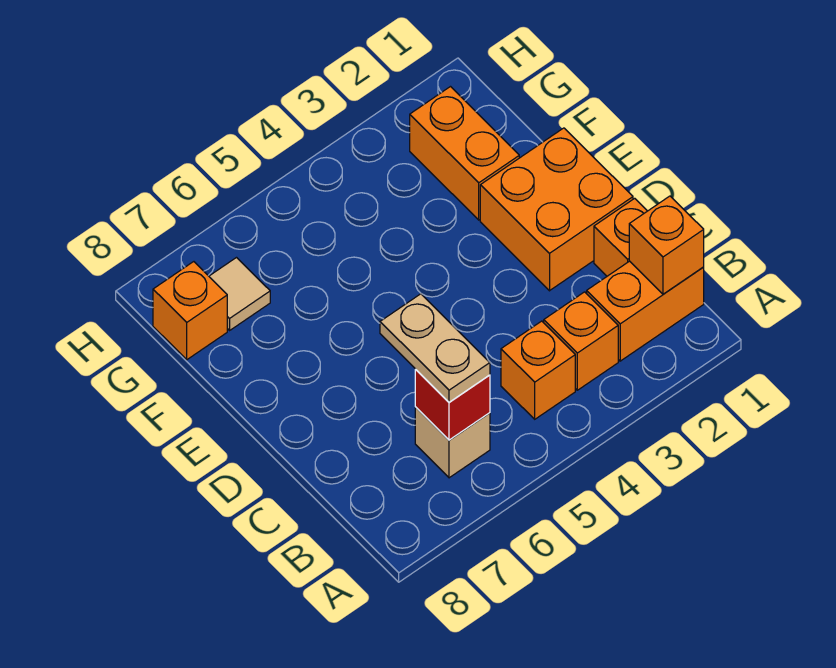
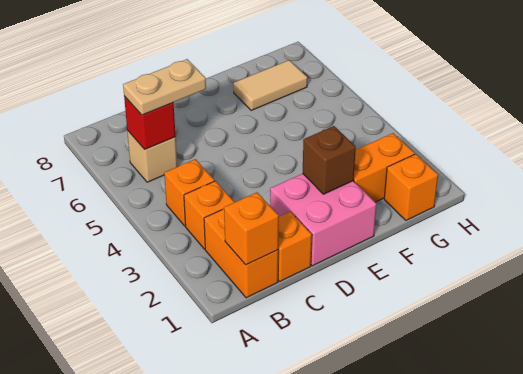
orange 2x2 brick [480,128,633,291] -> pink 2x2 brick [270,174,377,266]
none -> brown 1x1 brick [303,126,356,194]
tan 1x1 tile [209,258,270,330] -> tan 1x2 tile [233,60,307,110]
orange 1x1 brick [153,262,227,360] -> orange 1x1 brick moved to [384,154,438,220]

